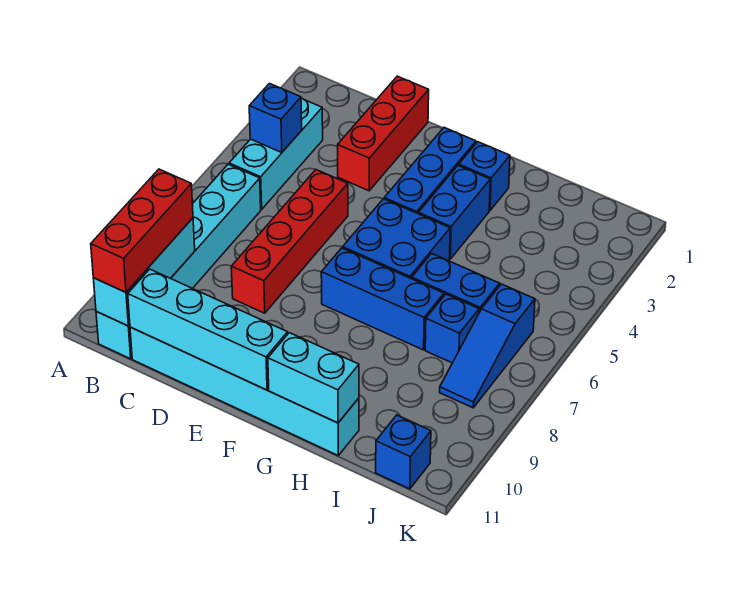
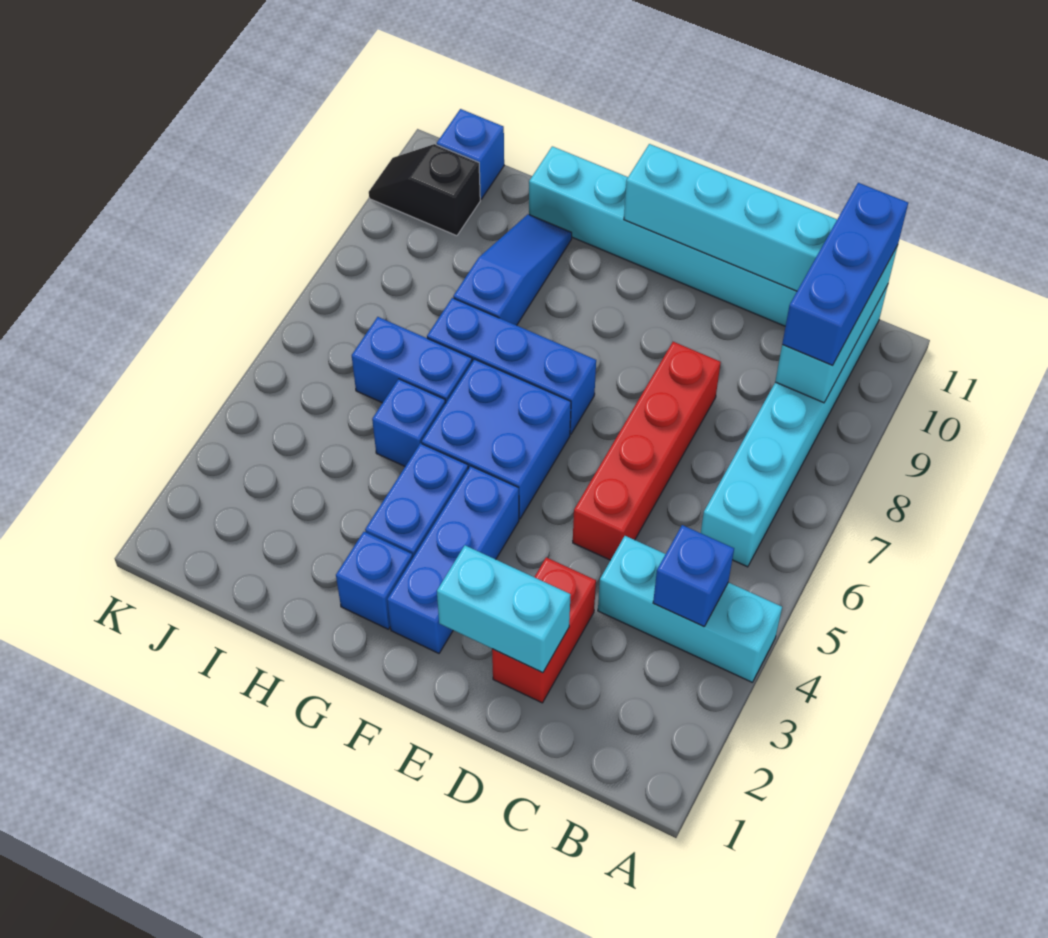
cyan 1x3 brick [229,99,323,209] -> cyan 1x3 brick turned to [598,536,782,682]
red 1x3 brick [91,169,193,292] -> blue 1x3 brick [782,183,908,366]
red 1x3 brick [338,76,429,191] -> red 1x2 brick [492,557,596,703]
cyan 1x2 brick [268,333,359,423] -> cyan 1x2 brick moved to [437,545,571,673]
blue 1x1 brick [425,294,479,363] -> blue 1x1 brick moved to [372,379,446,466]
blue 1x3 slope [440,284,535,408] -> blue 1x3 slope moved to [453,214,572,325]
none -> black 1x2 slope [369,144,480,236]

